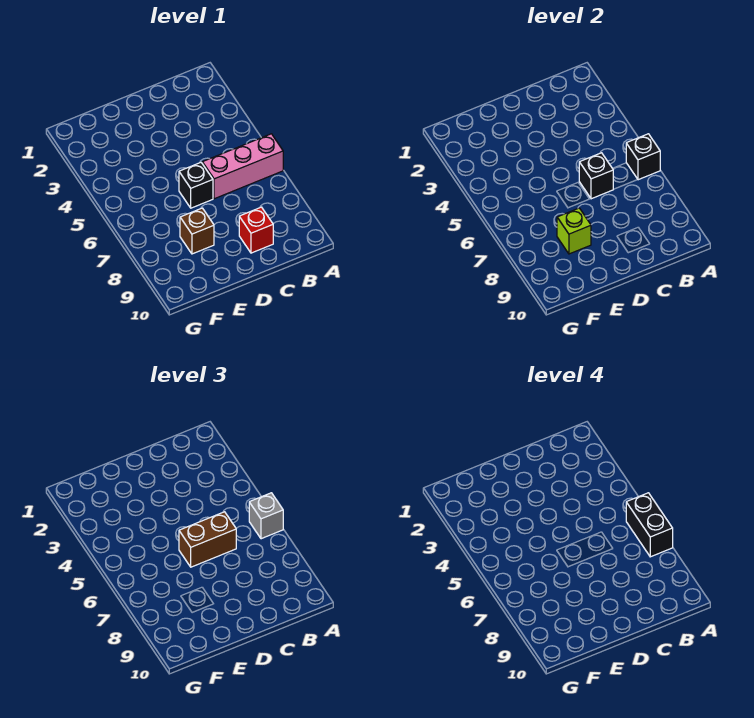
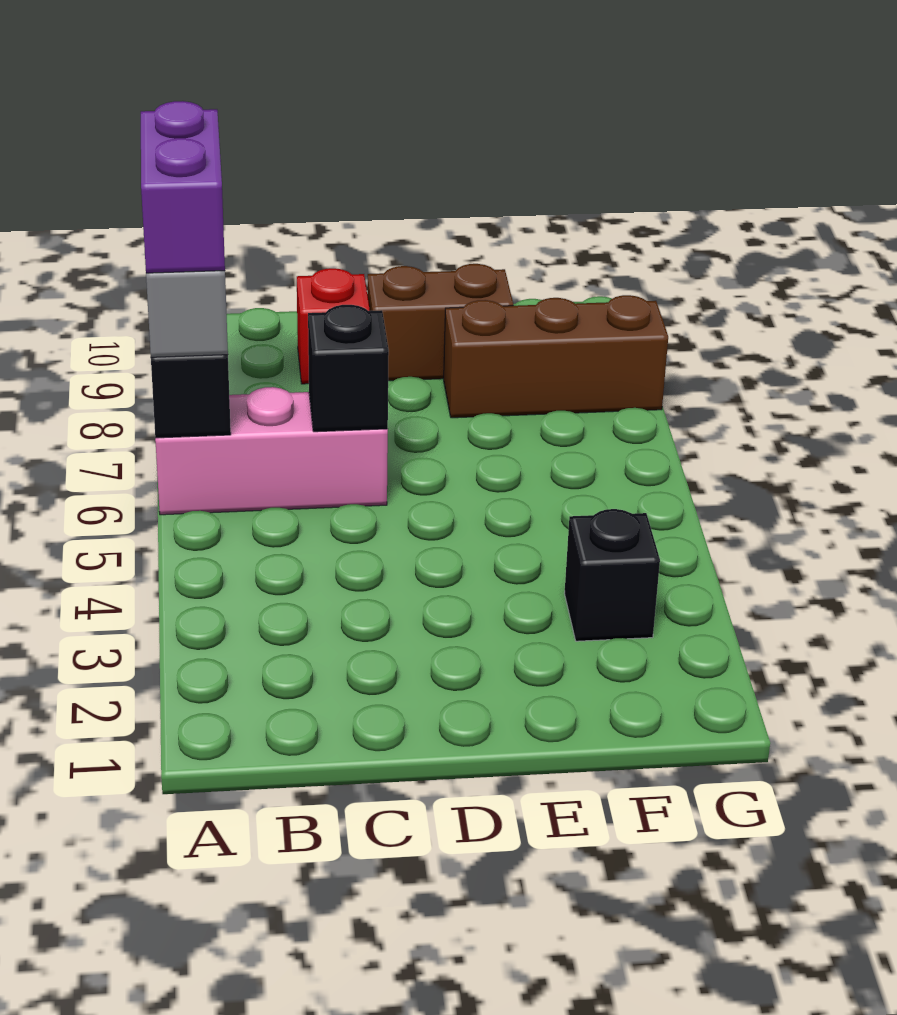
black 1x2 brick [626,493,673,557] -> purple 1x2 brick [141,101,225,273]
brown 1x2 brick [179,512,236,567] -> brown 1x2 brick moved to [367,264,513,381]
black 1x1 brick [179,163,213,208] -> black 1x1 brick moved to [564,509,660,641]
brown 1x1 brick [180,208,214,254] -> brown 1x3 brick [444,295,668,418]
lime 1x1 brick [557,208,591,254] -> none

